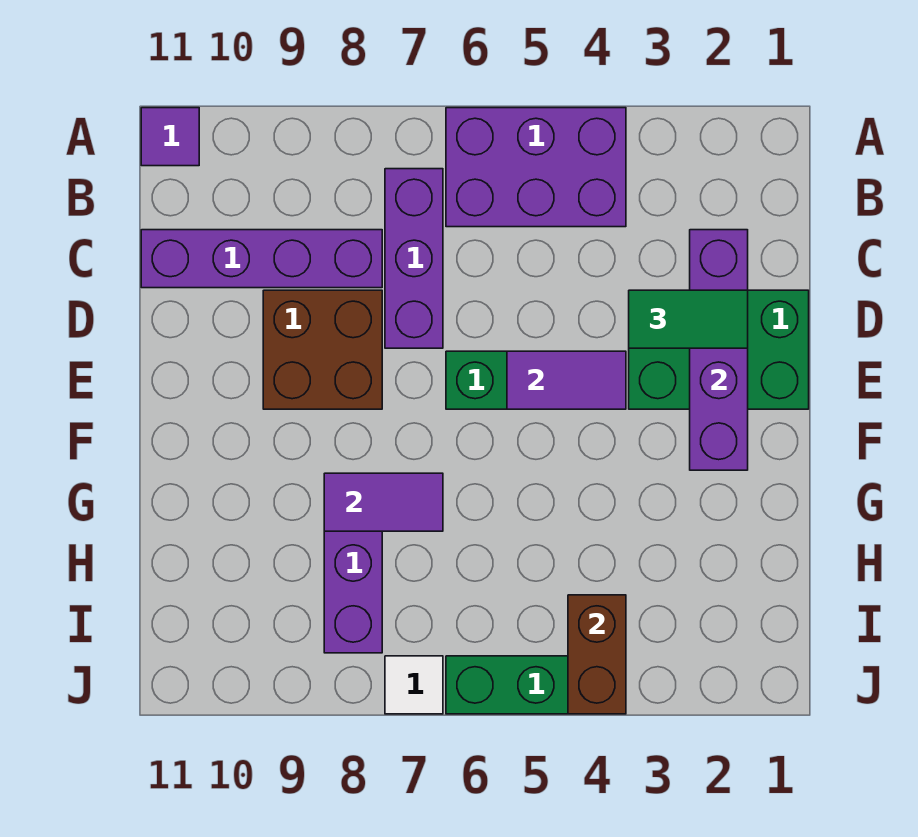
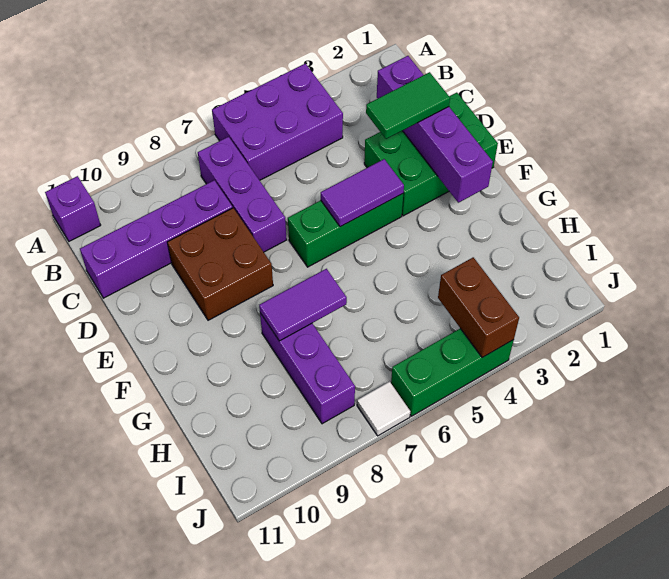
purple 1x1 tile [141,108,199,166] -> purple 1x1 brick [45,176,101,241]

